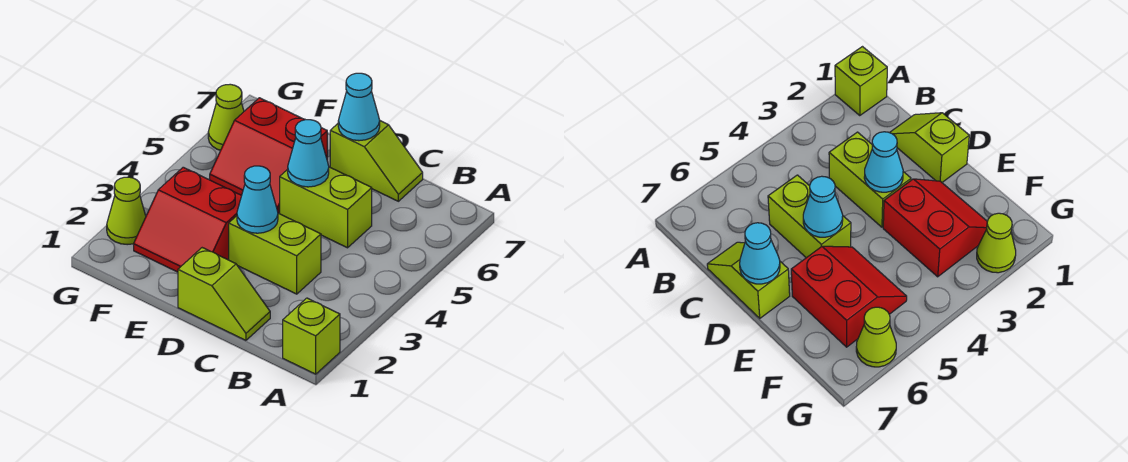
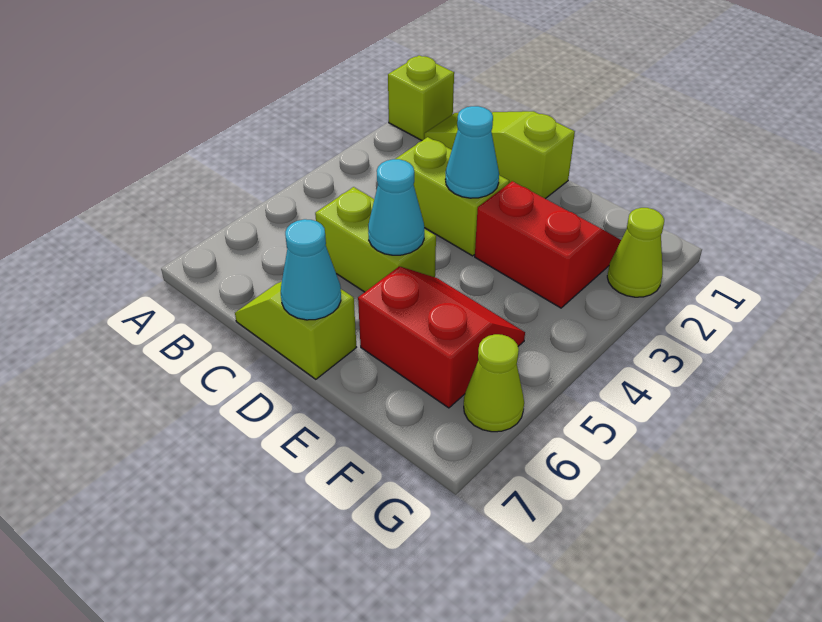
lime 1x2 slope [178,248,270,340] -> lime 1x3 slope [424,111,575,199]

